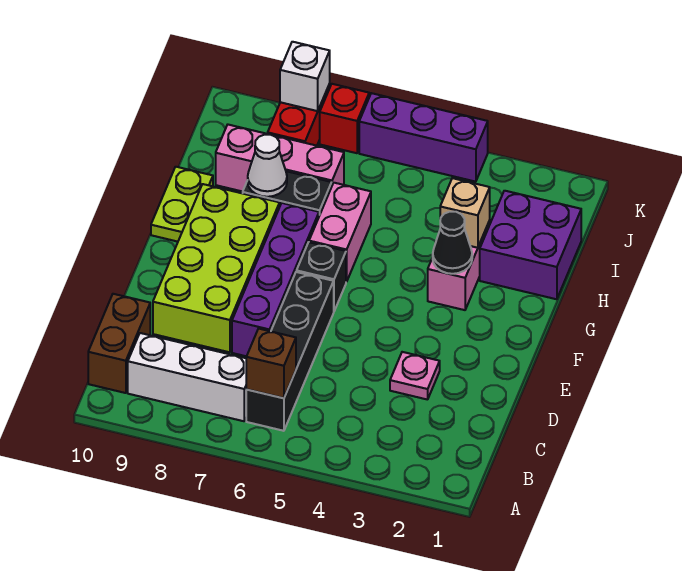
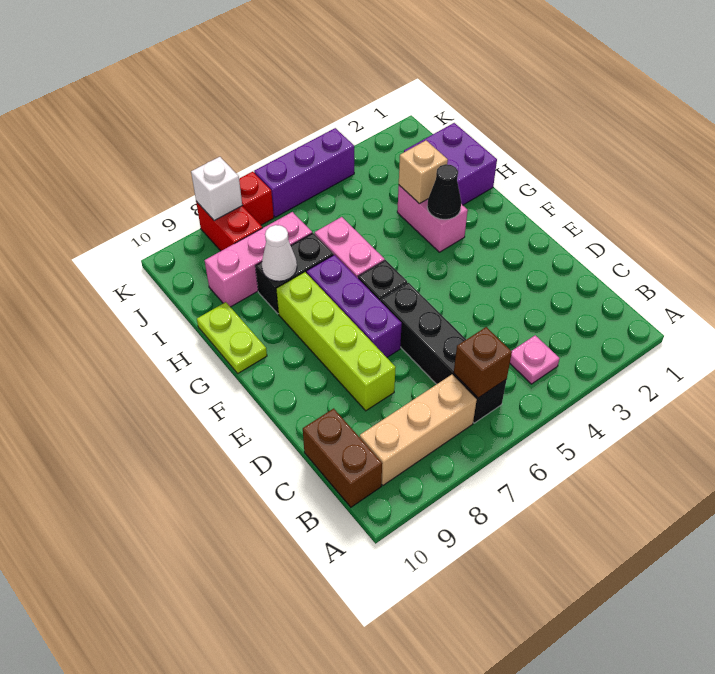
white 1x3 brick [128,333,247,421] -> tan 1x3 brick [360,375,477,485]
pink 1x1 plate [390,352,440,400] -> pink 1x1 plate moved to [510,335,560,384]
purple 1x4 brick [232,203,319,356] -> purple 1x3 brick [306,255,402,357]
lime 2x4 brick [153,184,280,352] -> lime 1x4 brick [276,272,396,411]

